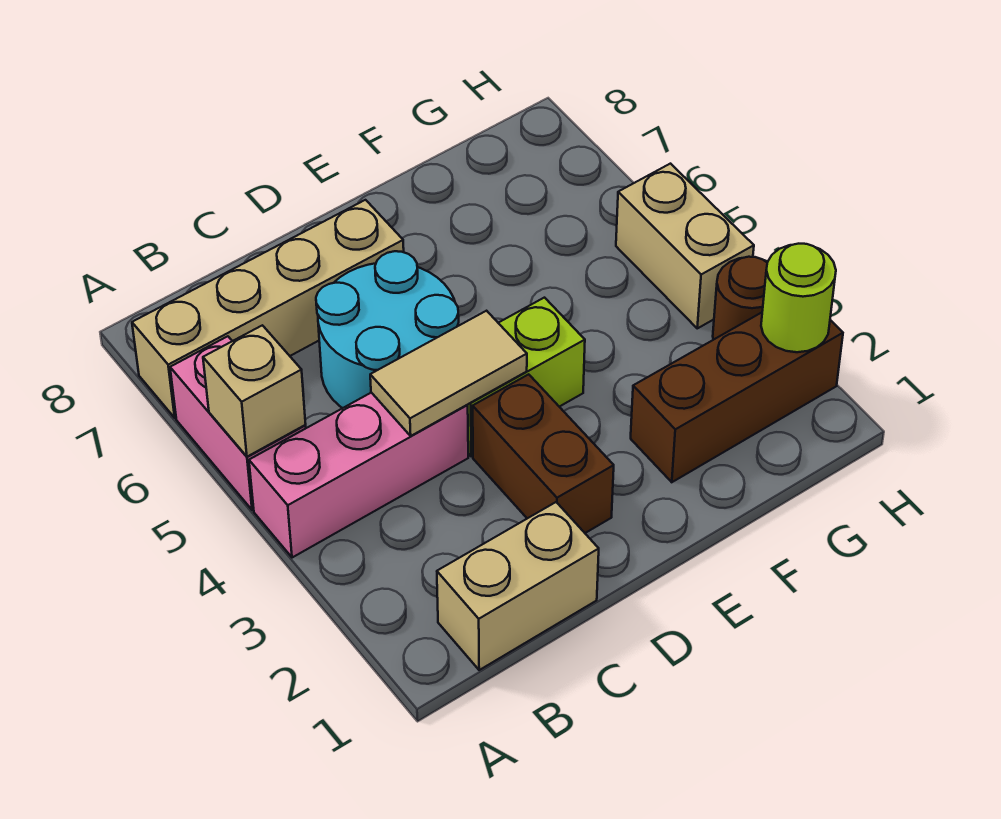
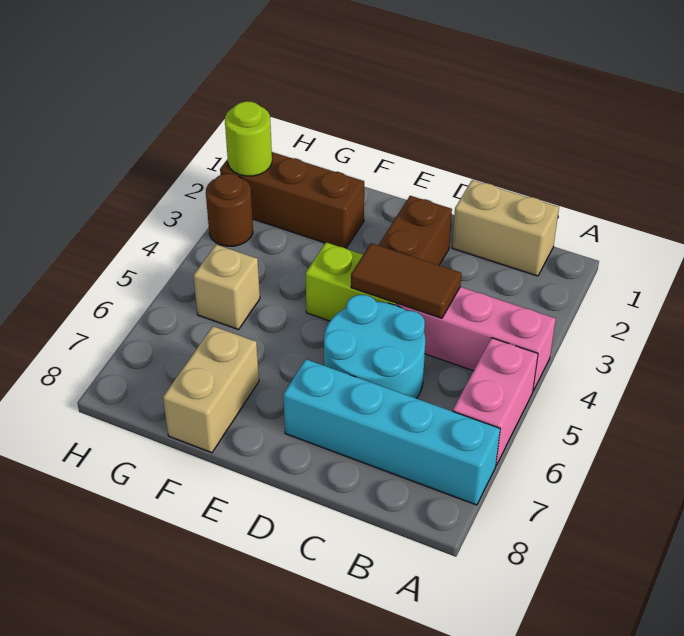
tan 1x1 brick [203,325,306,457] -> tan 1x1 brick moved to [193,245,260,330]
tan 1x4 brick [132,200,404,418] -> cyan 1x4 brick [283,359,500,505]
tan 1x2 tile [370,311,527,436] -> brown 1x2 tile [351,243,462,318]
tan 1x2 brick [616,164,754,328] -> tan 1x2 brick moved to [163,326,259,453]

